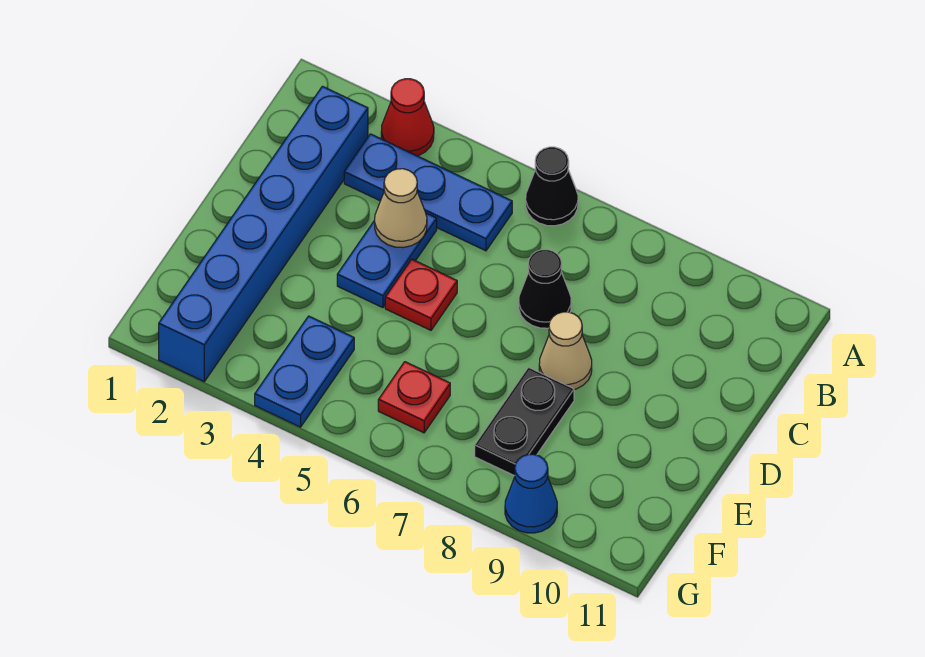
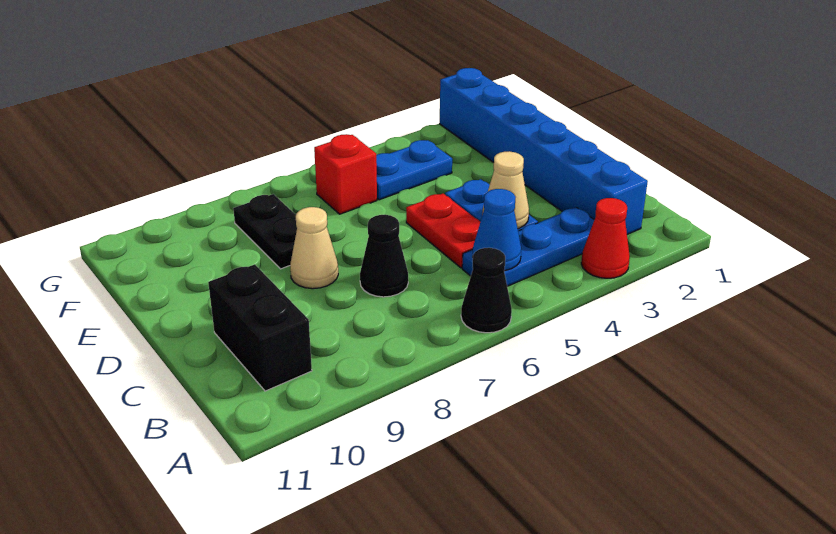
none -> black 1x2 brick [208,264,312,391]
red 1x1 plate [385,259,457,330] -> red 1x2 plate [406,194,480,268]
blue 1x2 plate [255,316,354,427] -> blue 1x2 plate turned to [376,140,452,200]
red 1x1 plate [378,362,450,433] -> red 1x1 brick [314,134,377,214]
blue 1x1 cone [505,454,557,533] -> blue 1x1 cone moved to [473,189,521,271]

